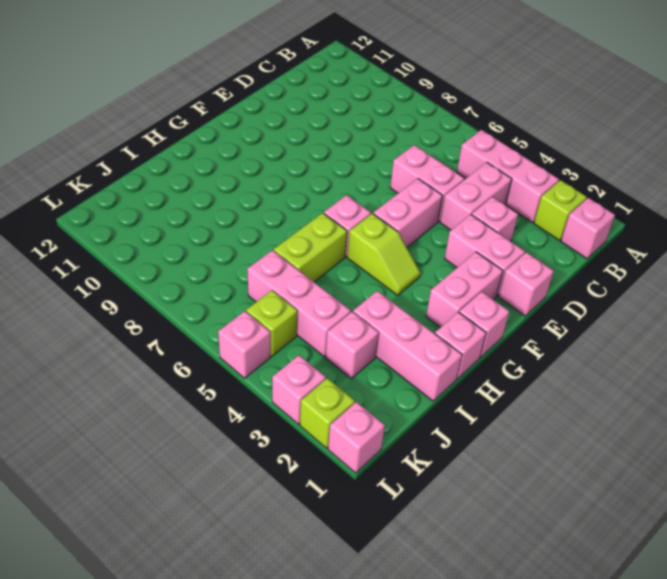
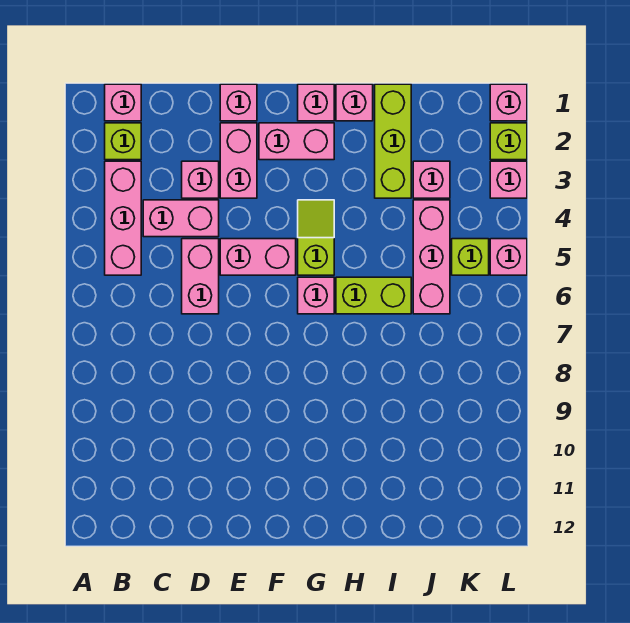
pink 1x3 brick [353,291,462,401] -> lime 1x3 brick [375,84,411,198]

